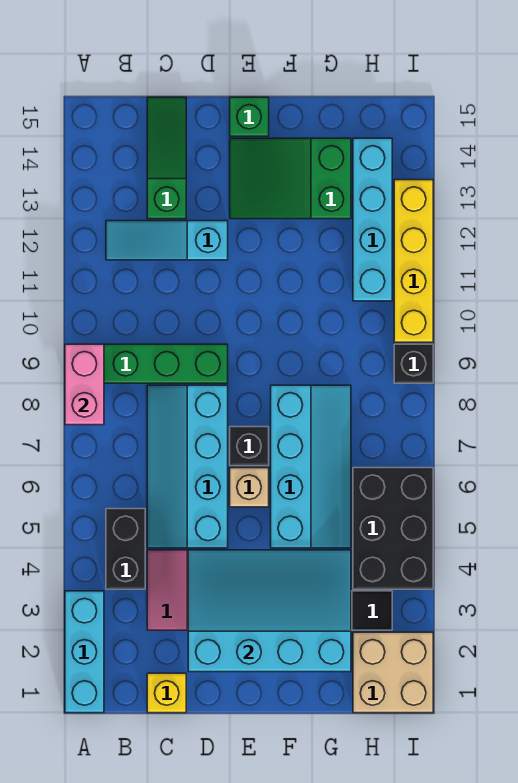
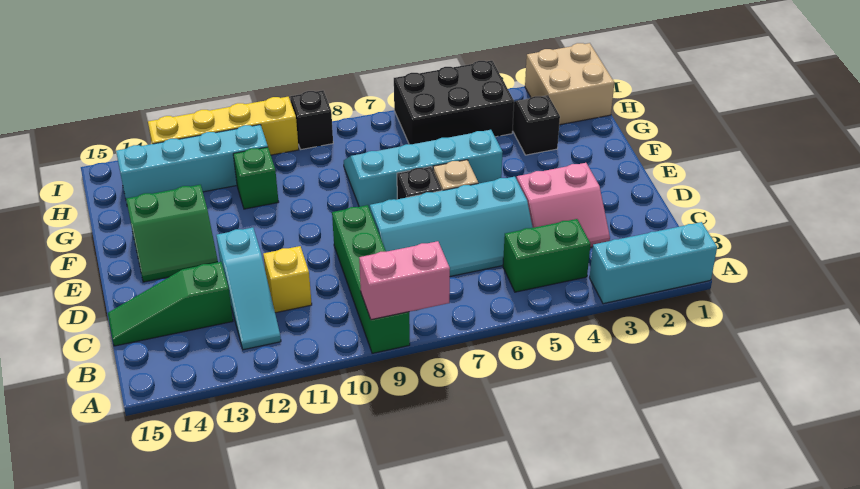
black 1x2 brick [106,509,145,589] -> green 1x2 brick [503,219,590,292]
yellow 1x1 brick [147,673,186,713] -> yellow 1x1 brick moved to [263,246,312,313]
cyan 3x4 slope [188,550,351,672] -> none
green 2x3 slope [230,138,351,219] -> green 2x2 slope [126,185,218,282]
green 1x1 brick [230,97,269,136] -> green 1x1 brick moved to [233,147,279,209]

